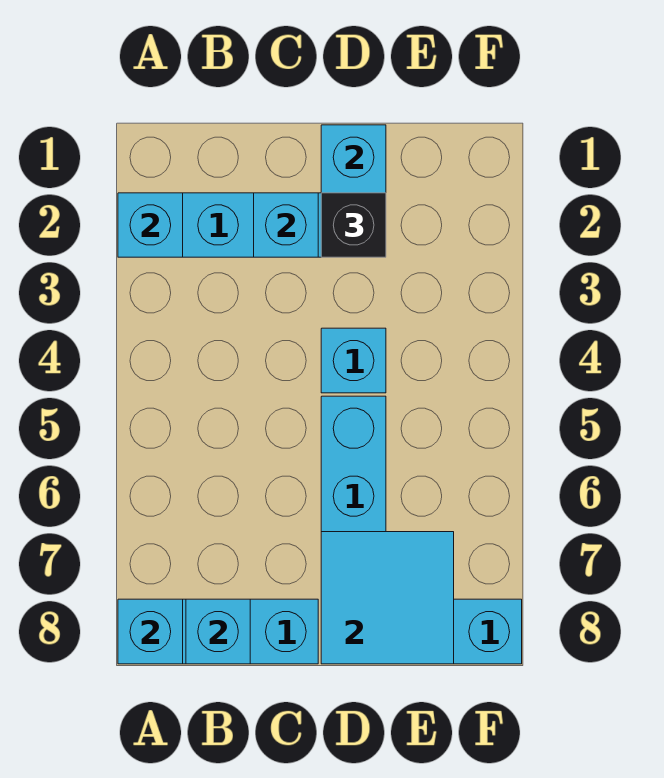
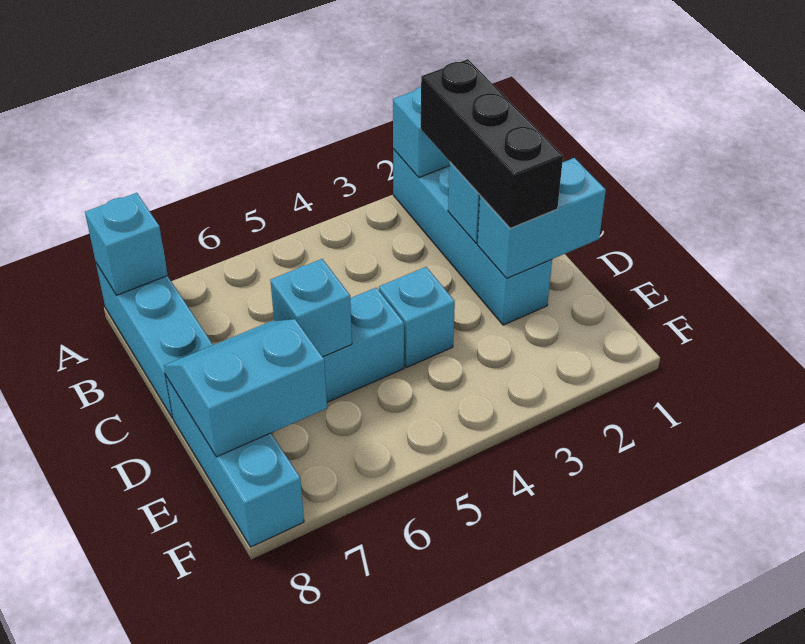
cyan 1x1 brick [186,599,250,664] -> cyan 1x1 brick moved to [270,259,352,357]
black 1x1 brick [321,193,386,257] -> black 1x3 brick [421,59,563,228]
cyan 2x2 tile [321,532,454,664] -> cyan 2x2 slope [164,319,327,457]

